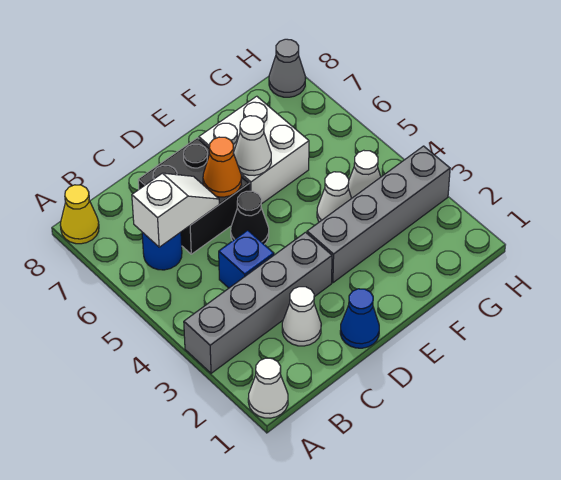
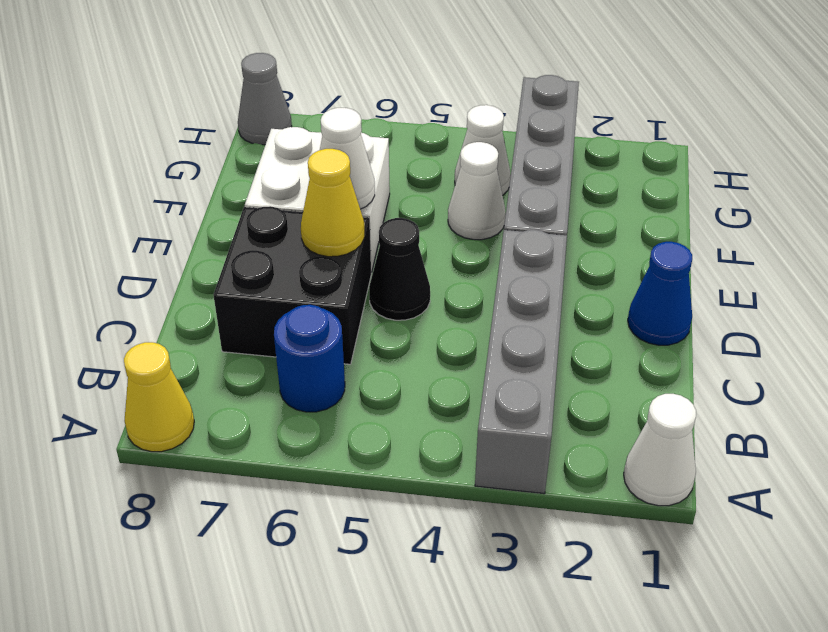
white 1x2 slope [132,173,219,247] -> none
white 1x1 cone [282,287,321,346] -> none
blue 1x1 brick [219,230,274,288] -> none
orange 1x1 cone [203,137,241,197] -> yellow 1x1 cone [301,149,364,257]

